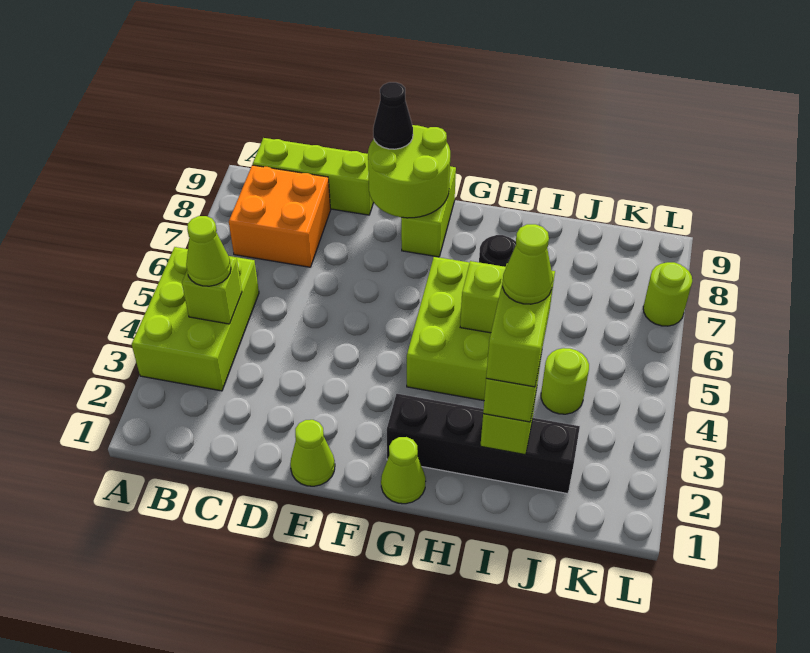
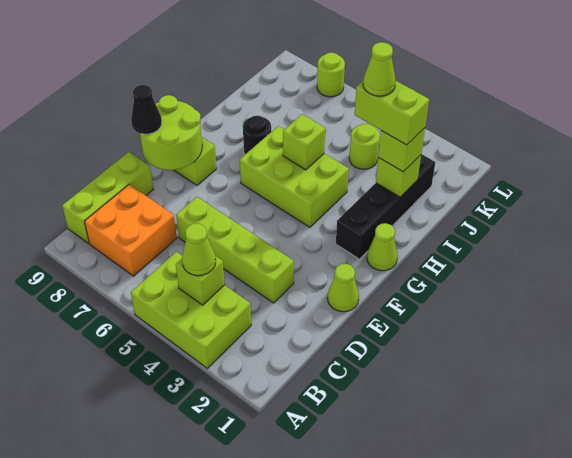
none -> lime 1x4 brick [176,197,294,303]

